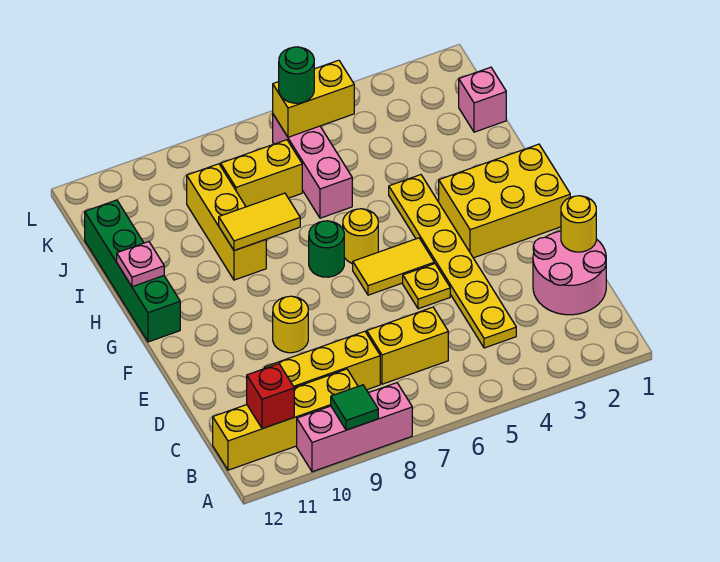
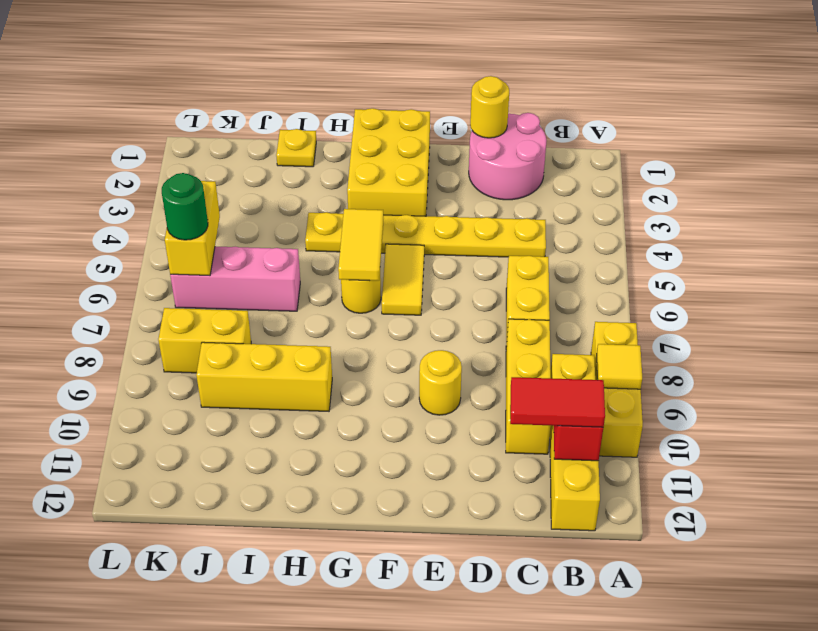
pink 1x3 brick [297,383,412,472] -> yellow 1x3 brick [591,322,643,457]
green 1x1 tile [331,385,378,430] -> yellow 1x1 tile [597,344,642,389]
none -> red 1x2 tile [510,377,605,427]
yellow 1x1 plate [403,264,450,309] -> yellow 1x1 plate moved to [276,129,316,167]
green 1x1 round brick [309,221,344,277] -> none
green 1x4 brick [85,200,180,342] -> none
yellow 1x2 tile [219,193,300,251] -> yellow 1x2 tile moved to [338,209,383,281]
pink 1x1 plate [117,242,164,287] -> none
pink 1x1 brick [459,67,506,132] -> none
yellow 1x2 brick [221,140,302,207] -> yellow 1x2 brick turned to [158,308,251,373]

